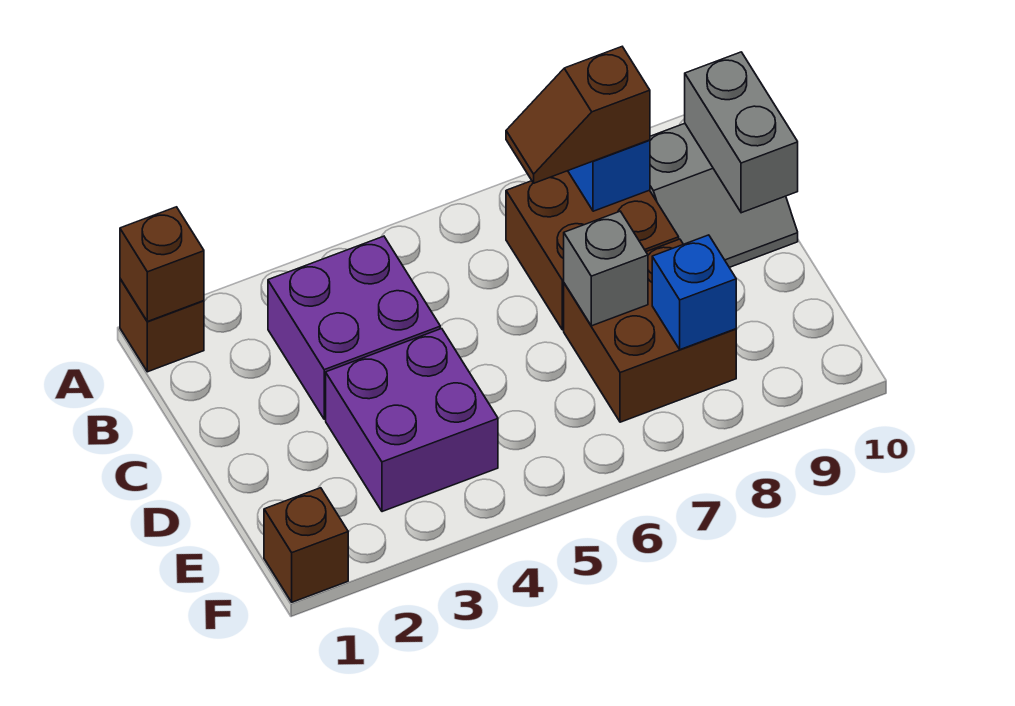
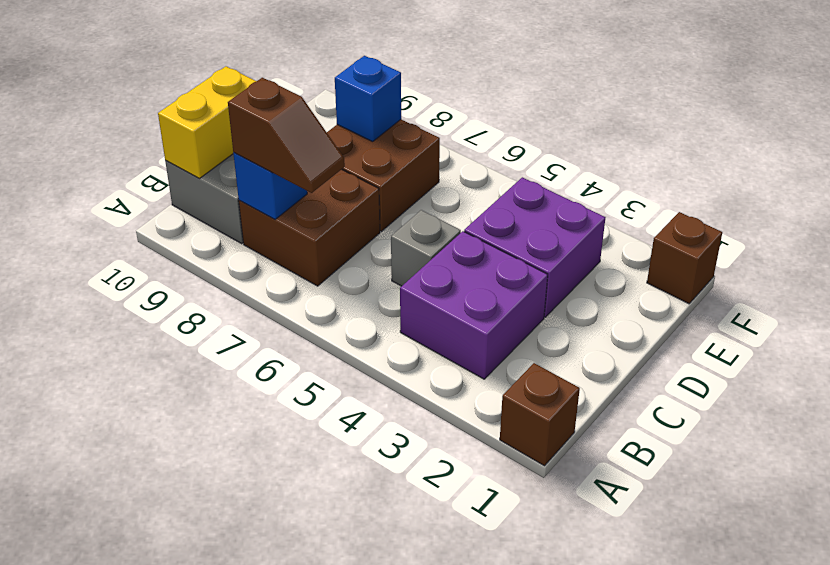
brown 1x1 brick [120,207,204,322] -> none
grey 1x2 brick [685,52,798,213] -> yellow 1x2 brick [158,66,256,178]
grey 1x1 brick [564,211,648,326] -> grey 1x1 brick moved to [391,210,461,286]

